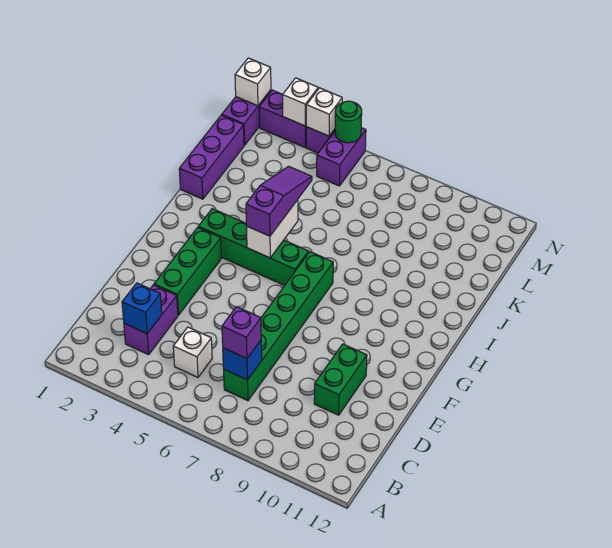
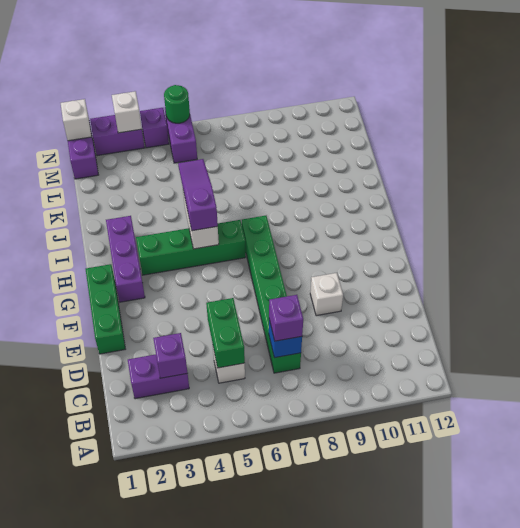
purple 1x2 brick [124,285,178,355] -> purple 1x2 brick turned to [128,354,189,399]
blue 1x1 brick [122,283,162,334] -> purple 1x1 brick [153,333,187,378]
green 1x2 brick [314,344,367,415] -> green 1x2 brick moved to [206,298,245,368]
green 1x3 brick [154,228,222,315] -> green 1x3 brick moved to [86,264,125,354]
purple 1x3 brick [179,115,244,199] -> purple 1x3 brick moved to [106,216,145,302]
white 1x1 brick [306,88,342,136] -> white 1x1 brick moved to [310,273,343,316]

